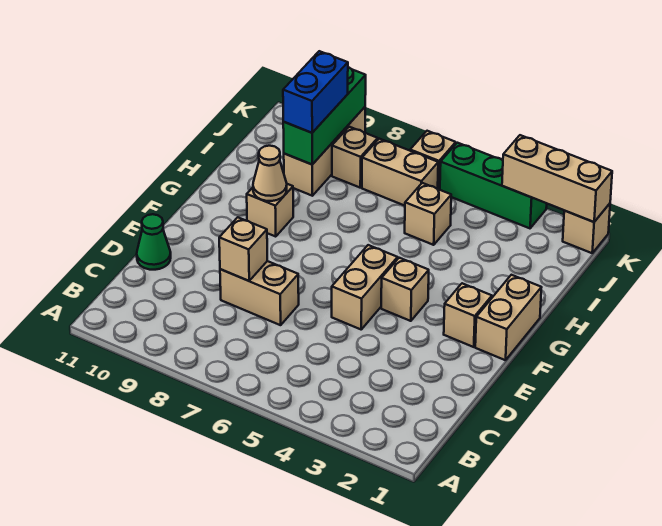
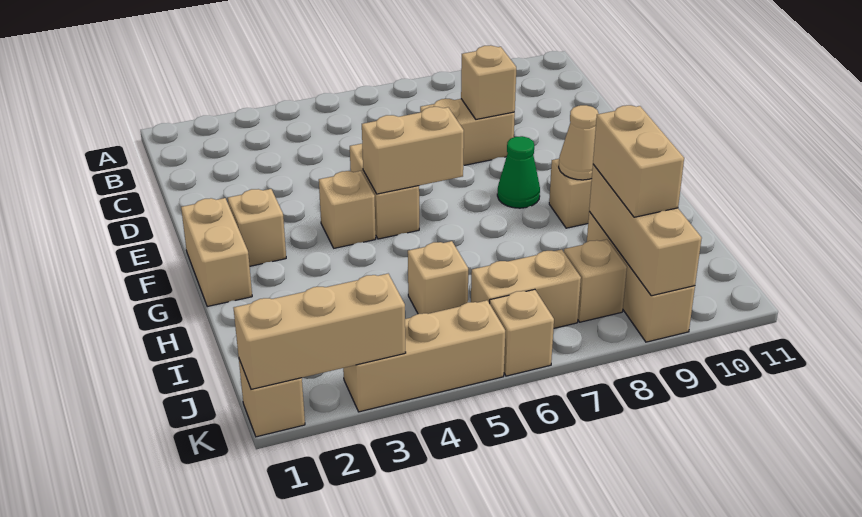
green 1x1 cone [137,214,171,270] -> green 1x1 cone moved to [497,136,540,208]
none -> tan 1x2 brick [362,107,464,194]
green 1x3 brick [283,67,366,164] -> tan 1x3 brick [589,164,702,296]
blue 1x2 brick [283,51,348,133] -> tan 1x2 brick [593,105,684,217]
green 1x3 brick [440,143,547,228] -> tan 1x3 brick [343,300,505,412]

